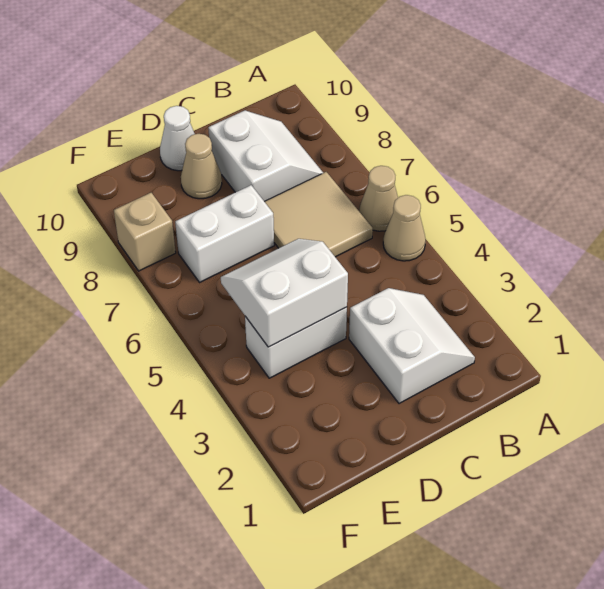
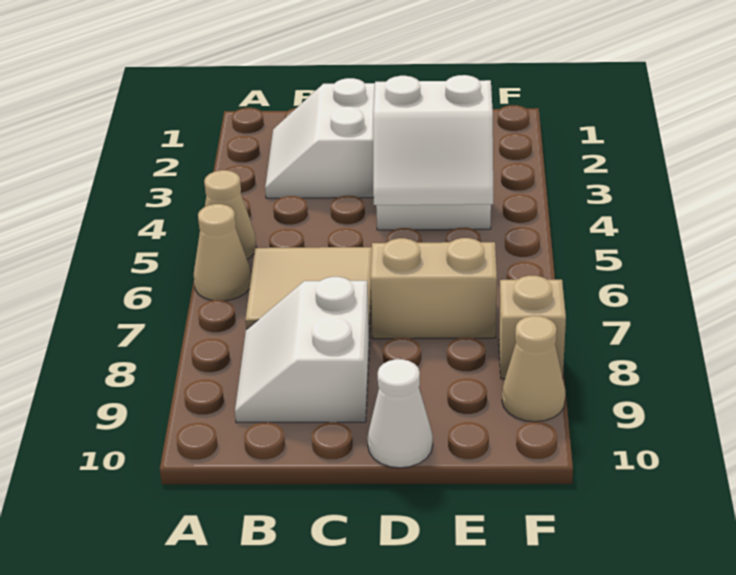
white 1x2 brick [175,185,274,282] -> tan 1x2 brick [371,238,497,339]
tan 1x1 cone [181,134,222,199] -> tan 1x1 cone moved to [502,316,565,422]

